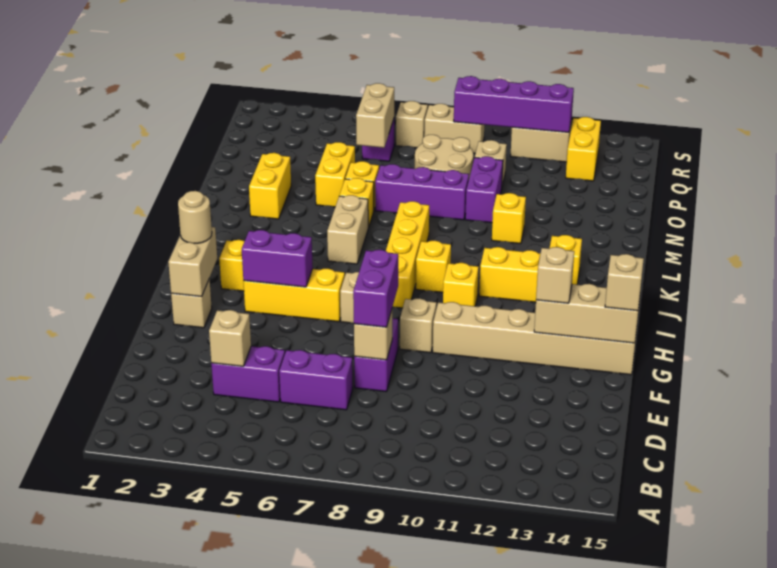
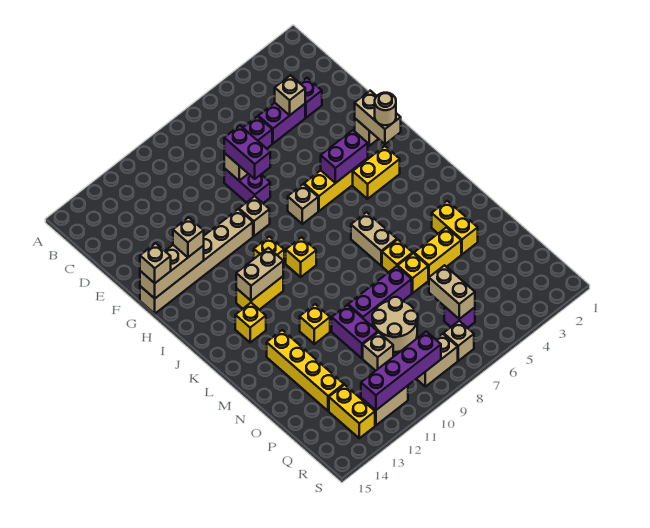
none -> purple 1x1 brick [300,78,322,118]
yellow 1x4 brick [386,201,429,308] -> yellow 1x4 brick moved to [267,330,344,411]
none -> tan 1x2 brick [236,248,283,301]
yellow 1x2 brick [315,142,355,207] -> yellow 1x2 brick turned to [414,227,461,280]

